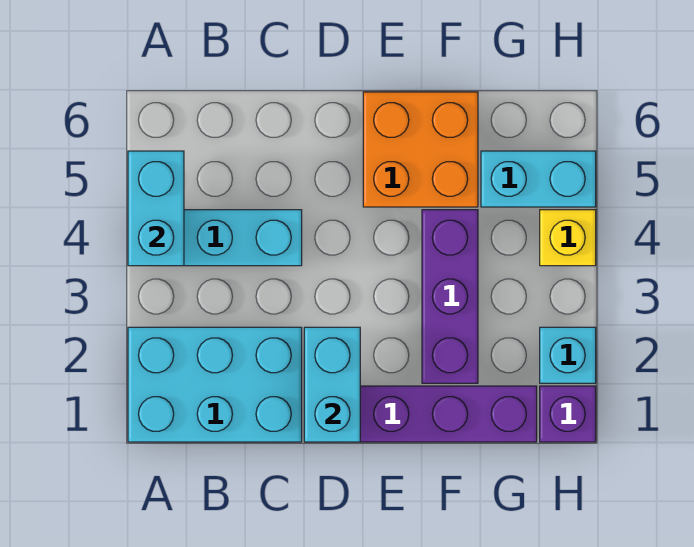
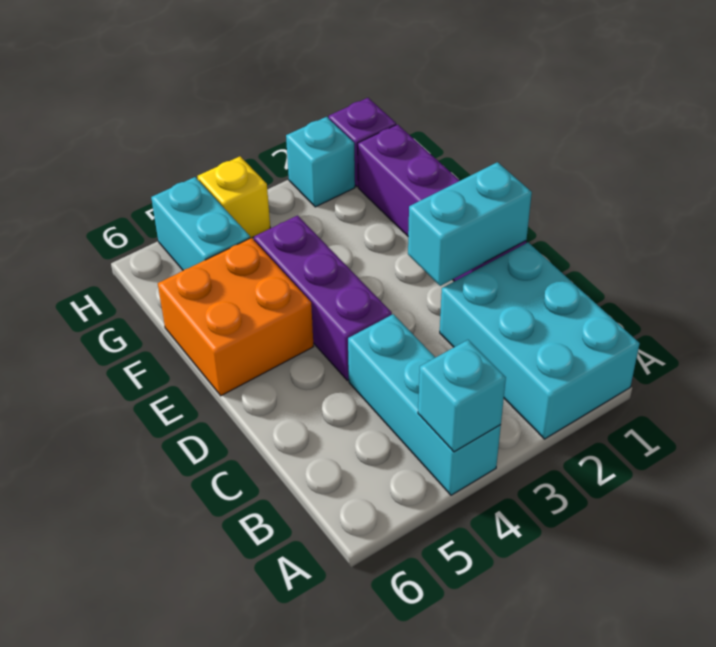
cyan 1x2 brick [128,151,184,266] -> cyan 1x1 brick [418,340,506,452]
purple 1x3 brick [422,210,478,383] -> purple 1x3 brick turned to [254,216,392,380]

